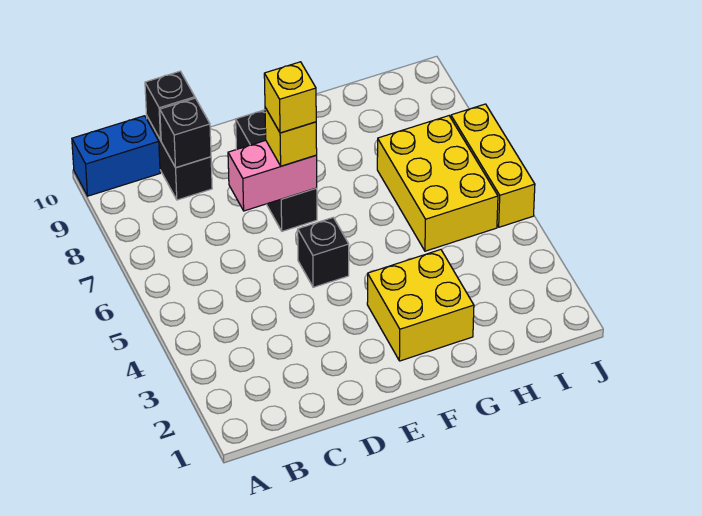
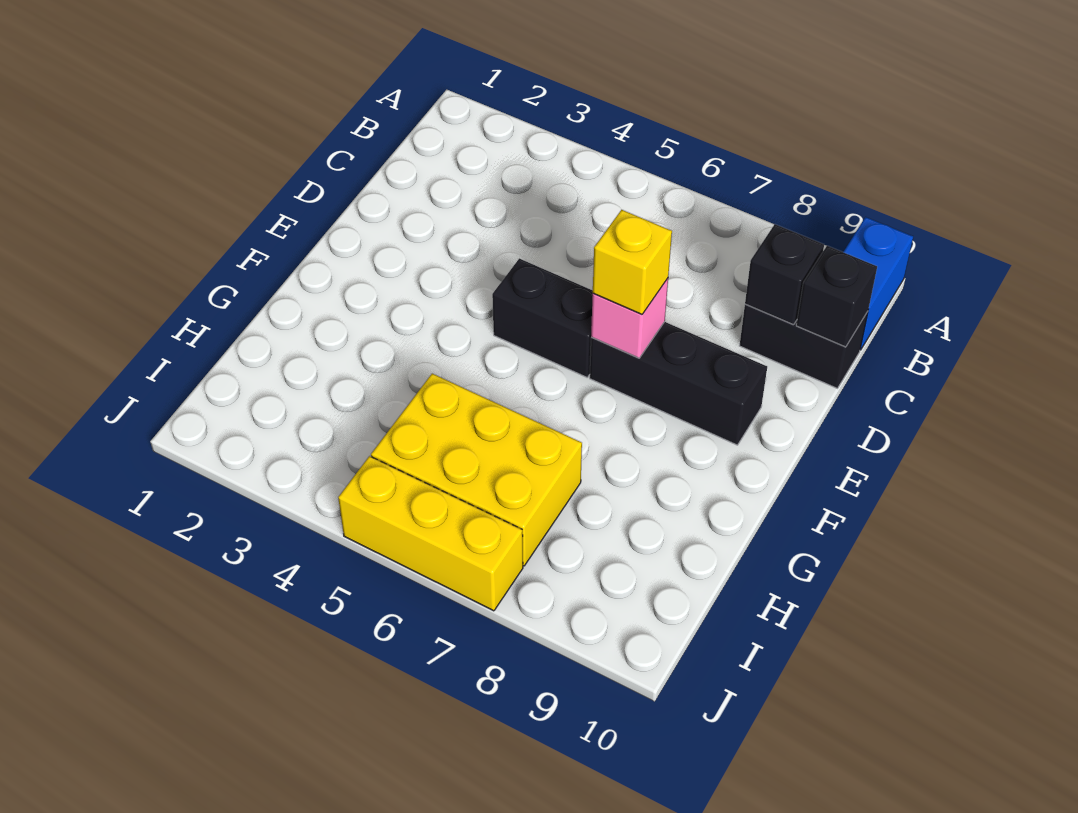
pink 1x2 brick [228,140,317,211] -> pink 1x1 brick [591,278,668,358]
black 1x1 brick [298,218,349,287] -> black 1x2 brick [492,258,593,377]
yellow 1x1 brick [264,62,316,133] -> none
yellow 2x2 brick [367,250,474,361] -> none

